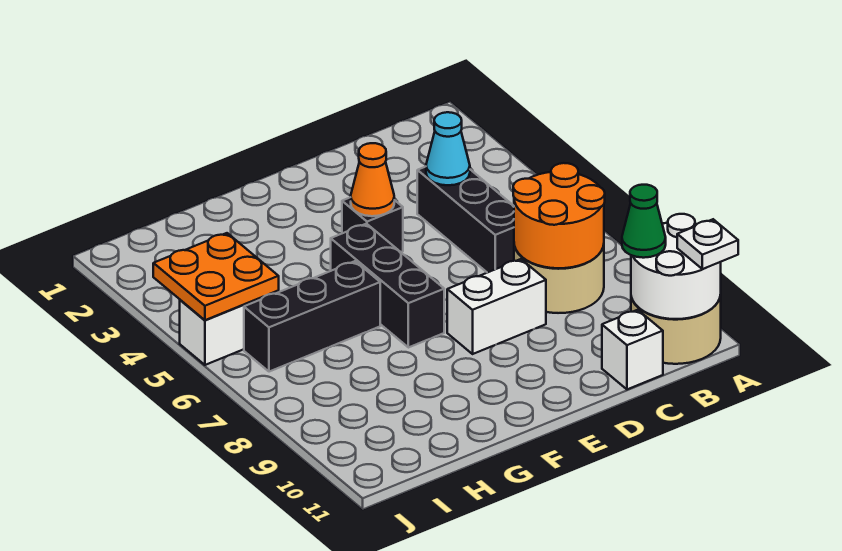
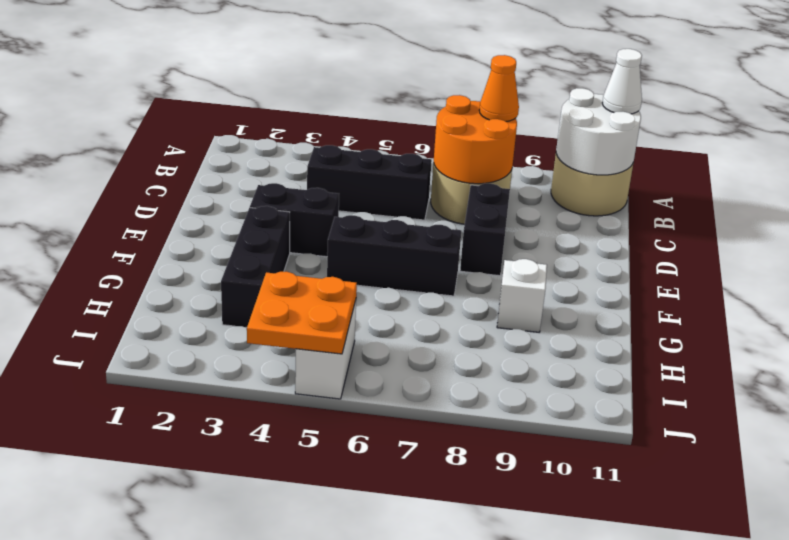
white 1x1 plate [677,219,738,269] -> white 1x1 cone [602,49,642,114]
green 1x1 cone [622,185,666,258] -> none
cyan 1x1 cone [426,112,470,185] -> none
white 1x1 brick [602,310,663,389] -> white 1x1 brick moved to [497,259,547,332]
white 1x2 brick [447,259,546,354] -> black 1x2 brick [460,183,510,276]
black 1x1 brick [342,197,403,252] -> black 1x2 brick [250,183,339,257]
orange 1x1 cone [351,143,394,216] -> orange 1x1 cone moved to [479,55,519,122]
black 1x3 brick [244,261,380,372] -> black 1x3 brick moved to [221,206,290,328]

